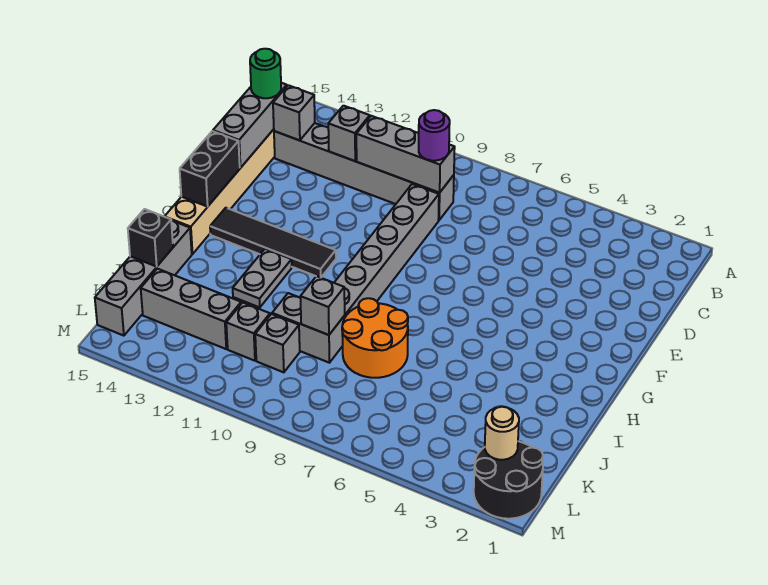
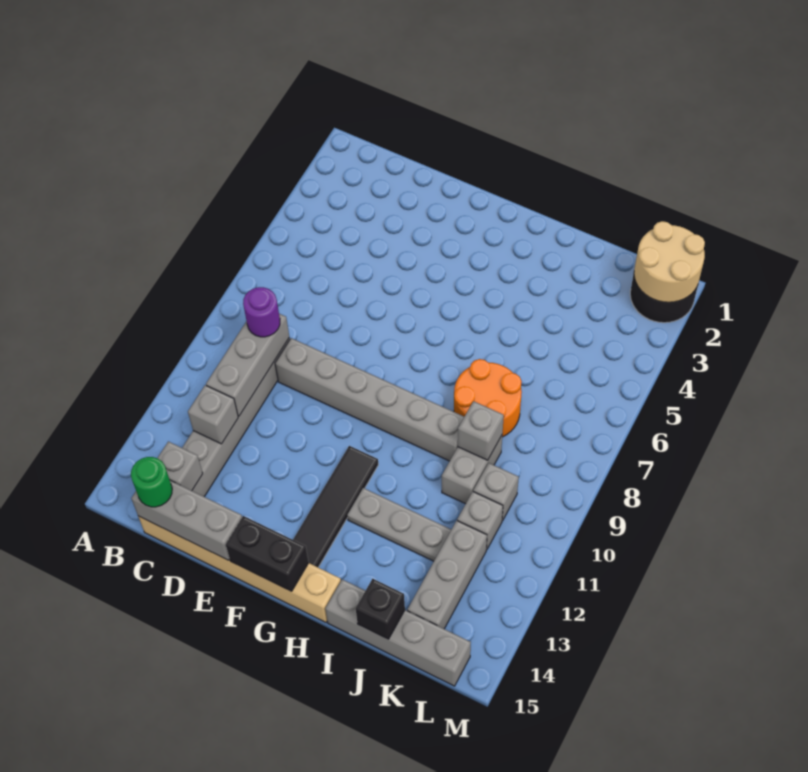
grey 1x2 plate [233,249,292,308] -> grey 1x3 plate [347,488,451,561]
tan 1x1 round brick [485,407,519,460] -> tan 2x2 round brick [634,221,705,302]

